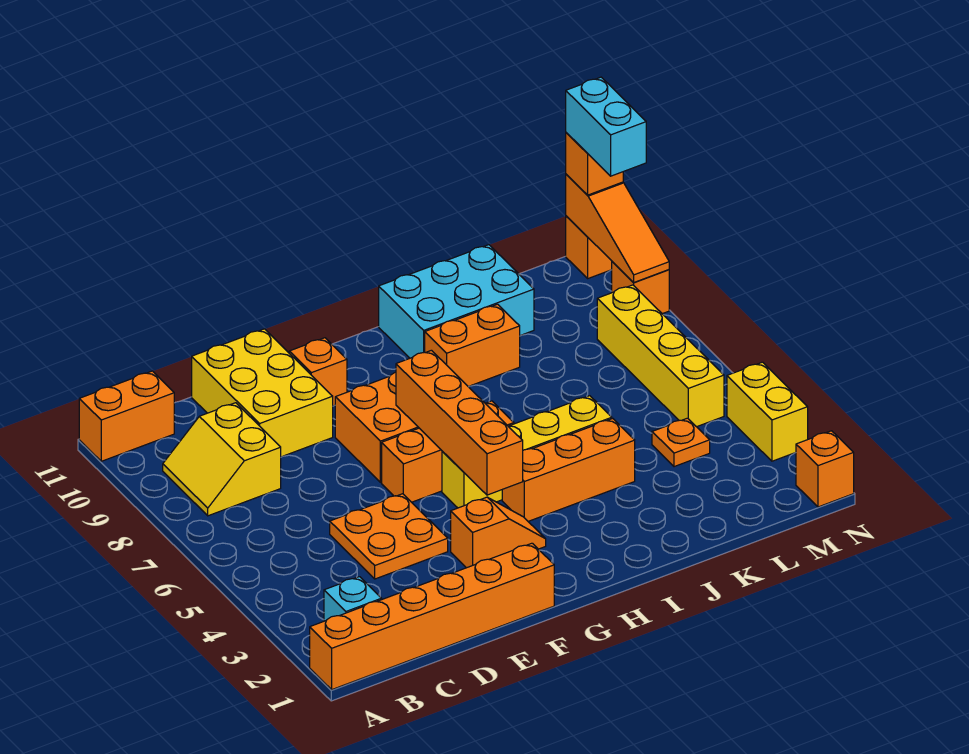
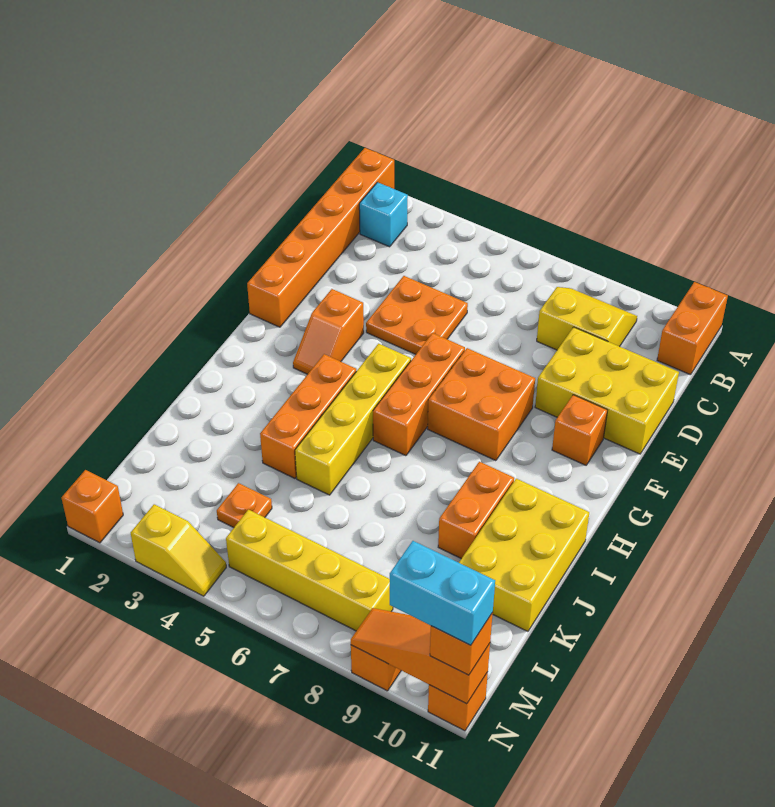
orange 1x4 brick [396,350,523,495] -> none
cyan 2x3 brick [379,245,534,358] -> yellow 2x3 brick [459,479,589,631]
yellow 1x2 brick [727,362,808,461] -> yellow 1x2 slope [131,504,226,596]

